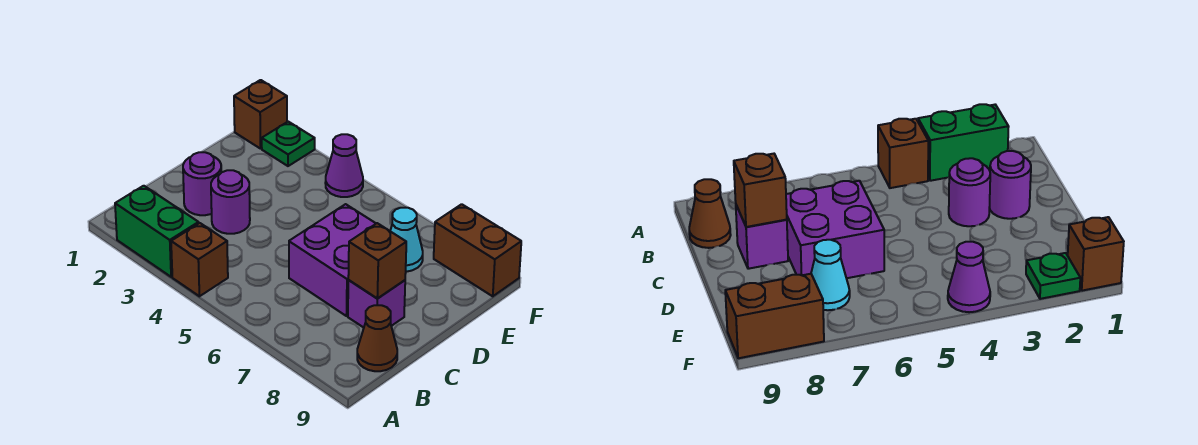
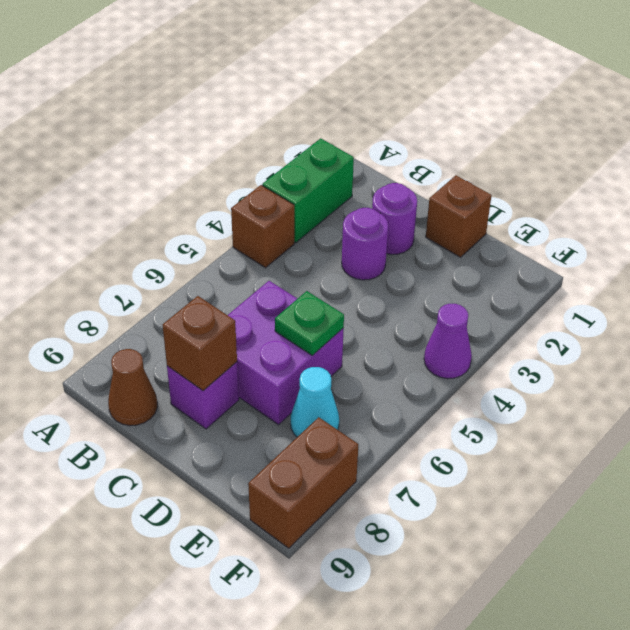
brown 1x1 brick [234,80,287,149] -> brown 1x1 brick moved to [426,175,492,257]
green 1x1 plate [262,122,315,166] -> green 1x1 plate moved to [275,291,344,355]

